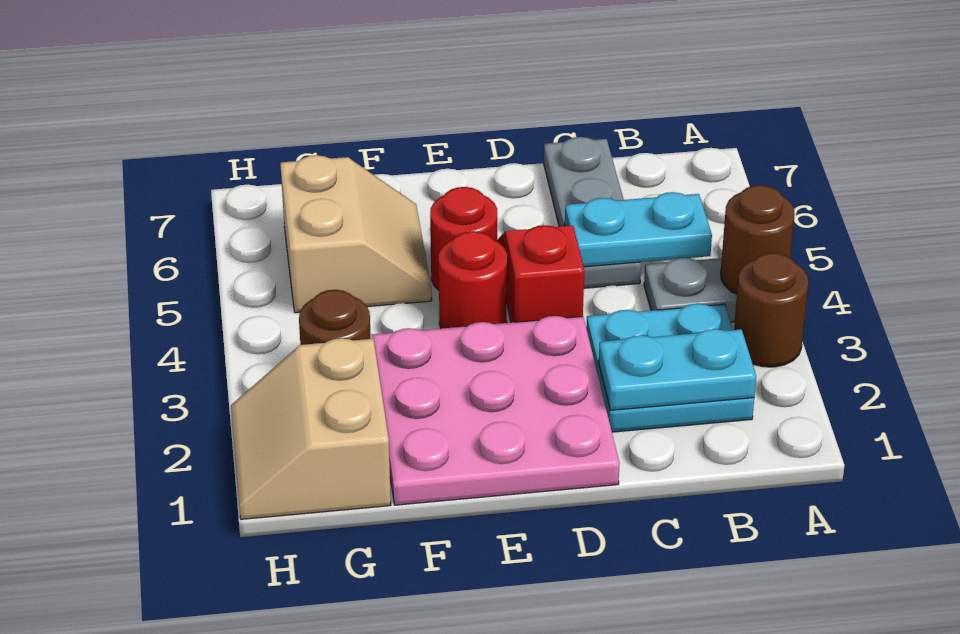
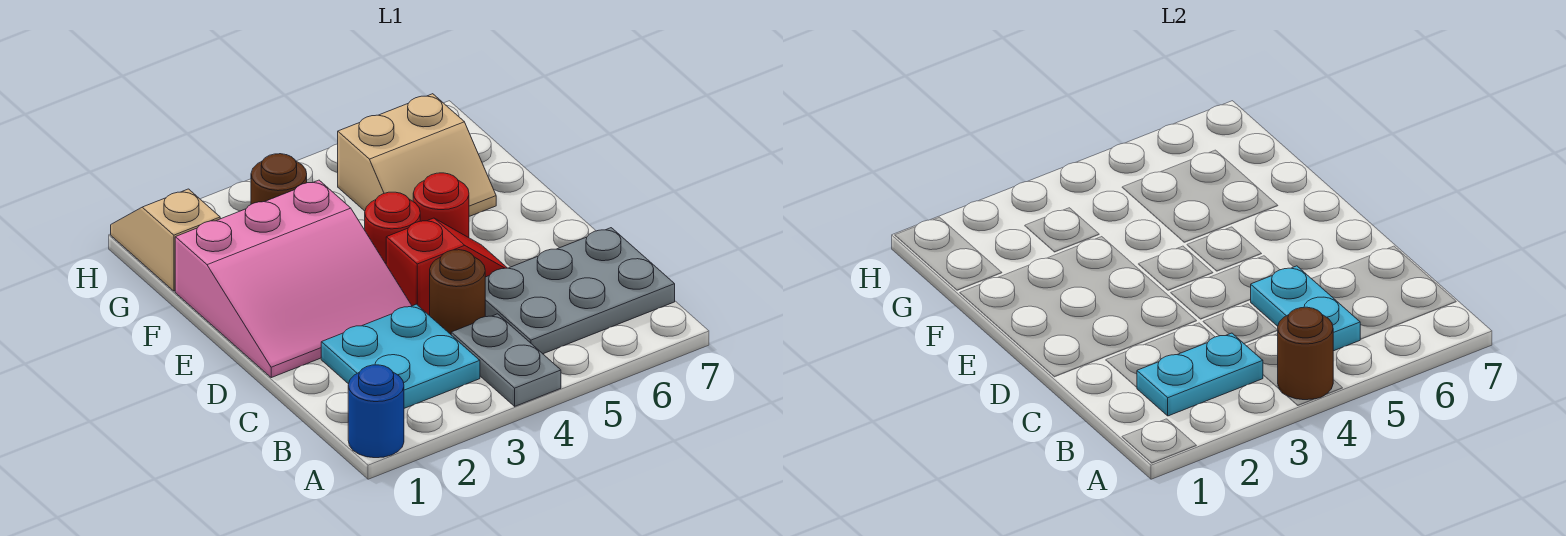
none -> blue 1x1 round brick [348,365,404,458]
brown 1x1 round brick [734,253,808,367] -> brown 1x1 round brick moved to [429,250,485,334]
cyan 1x2 plate [599,329,756,410] -> cyan 1x2 plate turned to [1137,333,1263,416]
grey 1x3 plate [544,137,641,288] -> grey 2x3 plate [485,228,675,354]
pink 3x3 plate [372,316,620,505] -> pink 3x3 slope [175,180,412,378]
tan 2x2 slope [231,338,391,519] -> tan 1x2 slope [111,189,220,291]

